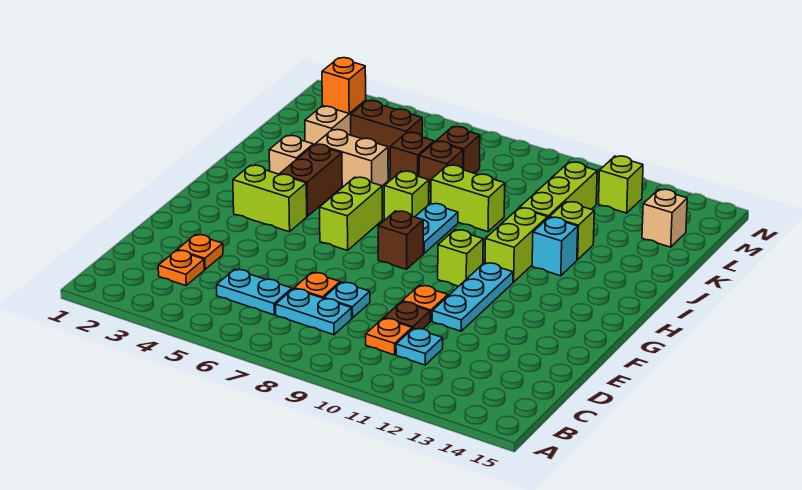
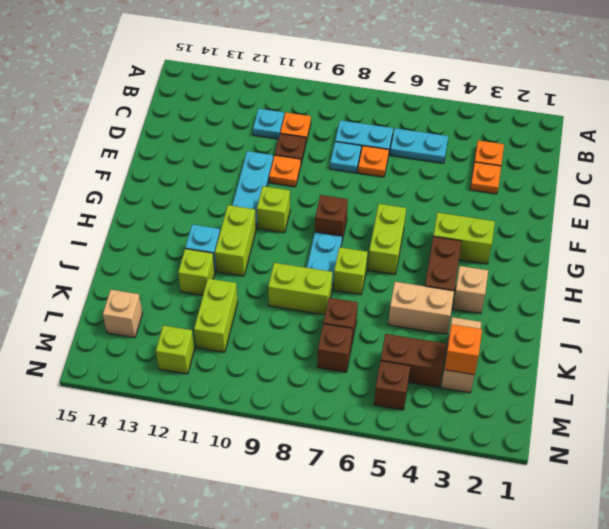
lime 1x3 brick [520,162,597,218] -> lime 1x2 brick [194,278,238,352]
brown 1x1 brick [390,132,434,180] -> brown 1x1 brick moved to [374,361,410,410]

